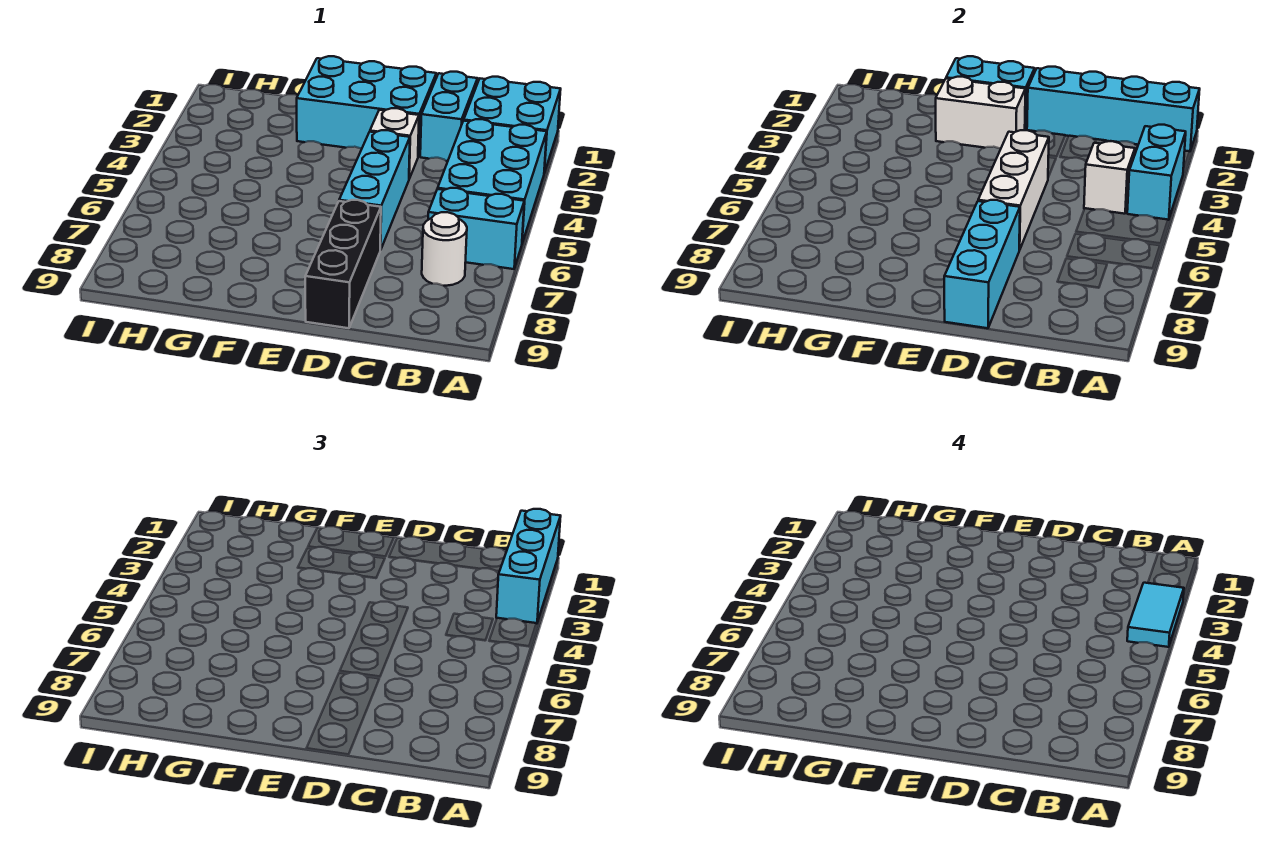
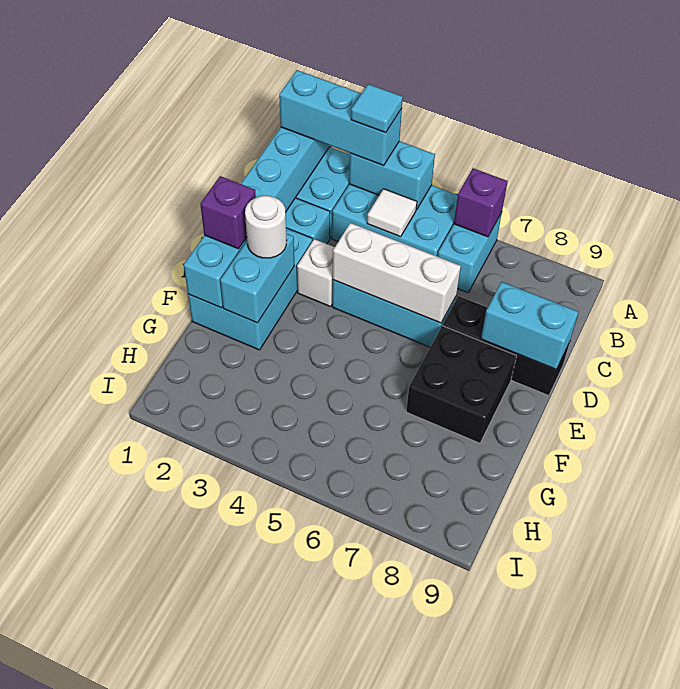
cyan 1x2 tile [1127,583,1184,647] -> cyan 1x1 tile [351,84,403,133]
none -> purple 1x1 brick [454,168,508,237]
white 1x1 brick [1084,141,1135,214] -> white 1x1 tile [367,189,417,237]
white 1x1 round brick [422,212,467,286] -> white 1x1 round brick moved to [245,196,287,258]
cyan 1x3 brick [944,200,1020,328] -> cyan 1x2 brick [481,282,578,369]
none -> purple 1x1 brick [200,176,256,249]
white 1x2 brick [936,77,1025,149] -> cyan 1x2 brick [220,233,294,323]
none -> black 2x2 brick [406,326,516,443]

